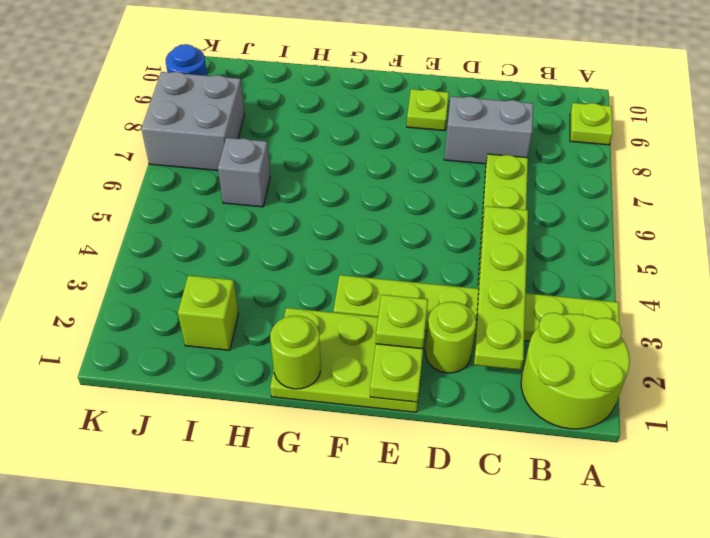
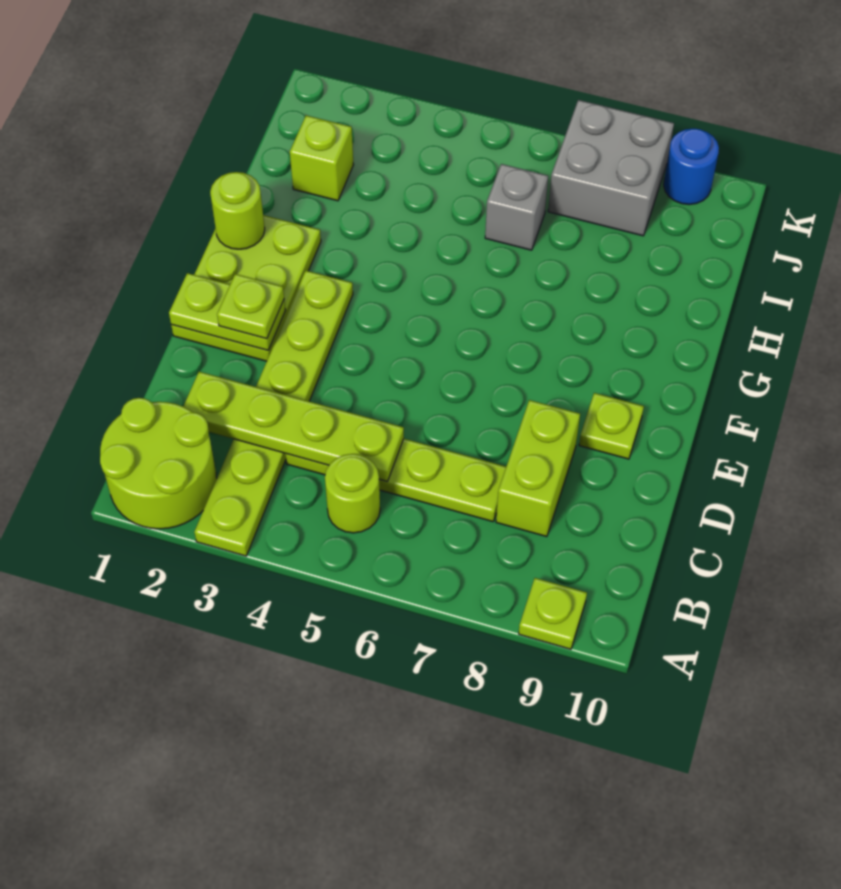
grey 1x2 brick [444,96,533,164] -> lime 1x2 brick [496,400,580,537]
lime 1x1 round brick [425,302,476,373] -> lime 1x1 round brick moved to [325,454,380,533]

